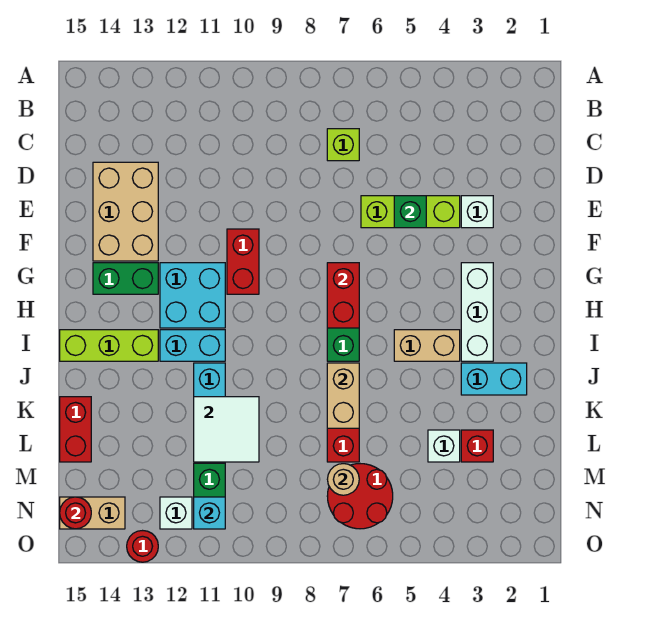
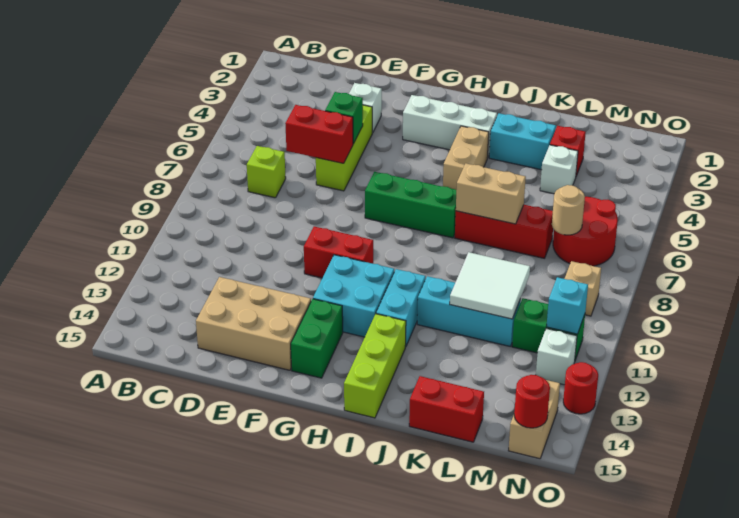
red 1x2 brick [327,263,359,328] -> red 1x2 brick moved to [285,105,353,163]
cyan 1x2 brick [461,363,527,395] -> cyan 1x2 brick turned to [489,113,556,170]
none -> tan 1x1 brick [565,261,601,316]

